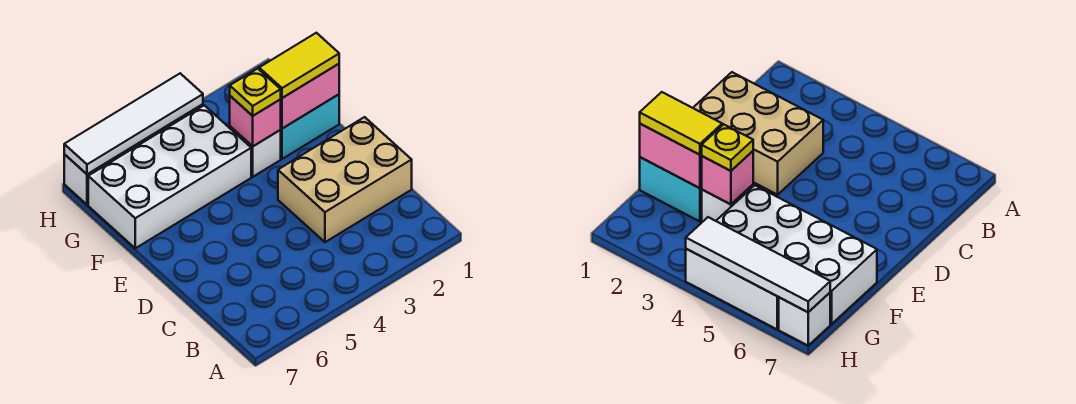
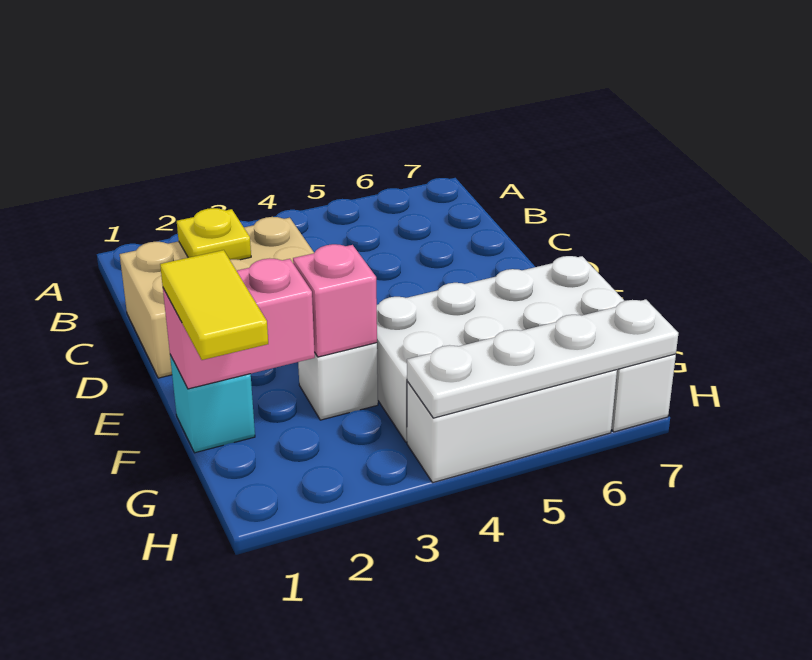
cyan 1x2 brick [281,94,339,159] -> cyan 1x1 brick [170,355,255,453]
yellow 1x2 tile [259,33,339,98] -> yellow 1x2 tile turned to [160,250,268,360]
yellow 1x1 plate [230,68,281,116] -> yellow 1x1 plate moved to [177,208,251,260]
white 1x4 tile [64,73,203,174] -> white 1x4 plate [407,299,678,418]

